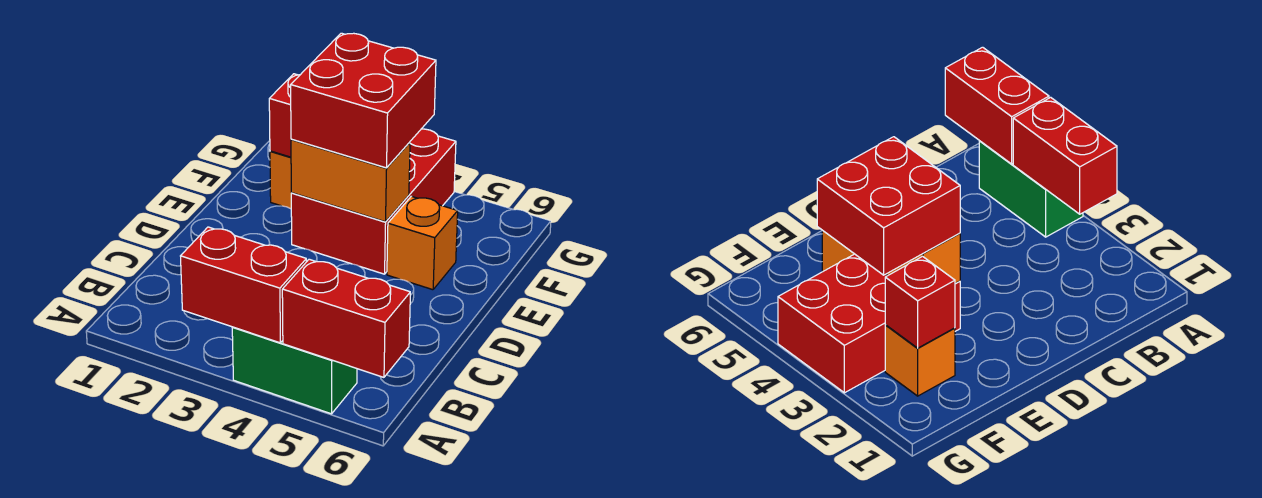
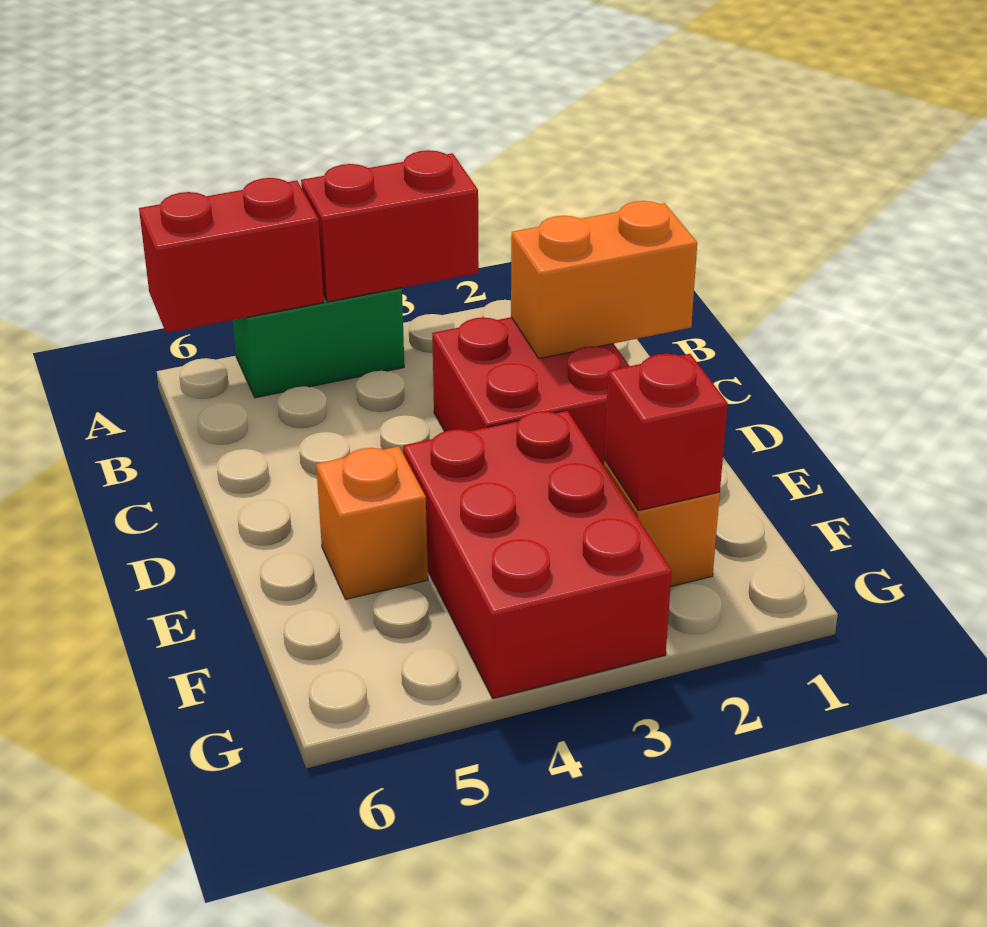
orange 1x2 brick [291,139,410,222] -> orange 1x2 brick moved to [511,201,697,359]
red 2x2 brick [291,33,436,168] -> red 2x2 brick moved to [432,317,629,466]

